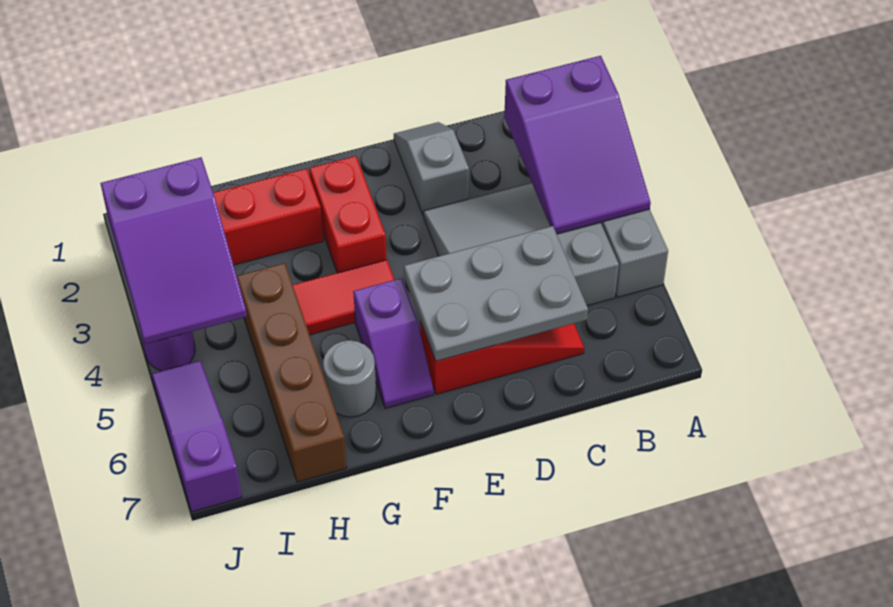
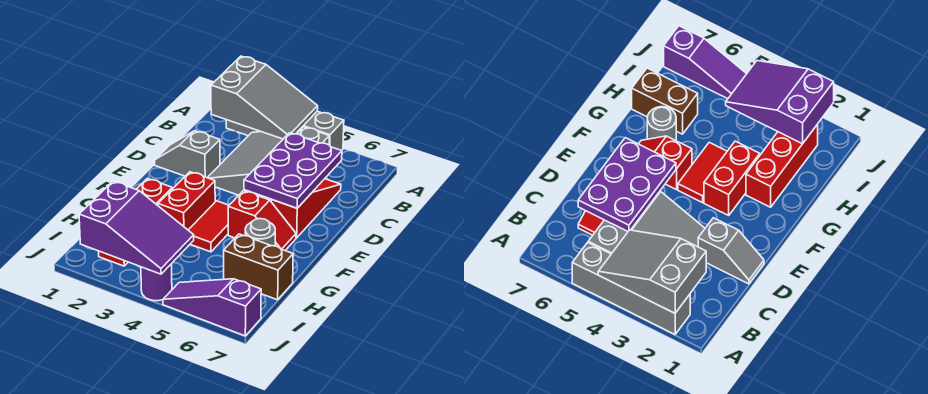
purple 2x3 slope [504,56,651,234] -> grey 2x3 slope [211,56,318,139]
grey 2x3 plate [404,226,588,361] -> purple 2x3 plate [244,133,342,208]
red 1x2 brick [309,156,387,273] -> red 1x2 brick turned to [158,172,215,230]
purple 1x2 slope [353,278,434,409] -> red 1x2 slope [228,191,296,250]
brown 1x4 brick [237,263,347,482] -> brown 1x2 brick [224,234,293,300]

